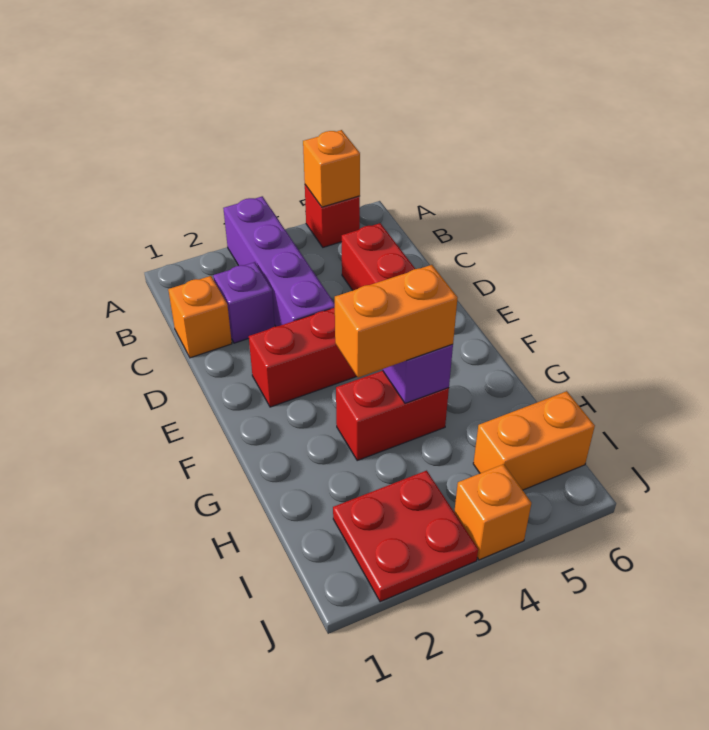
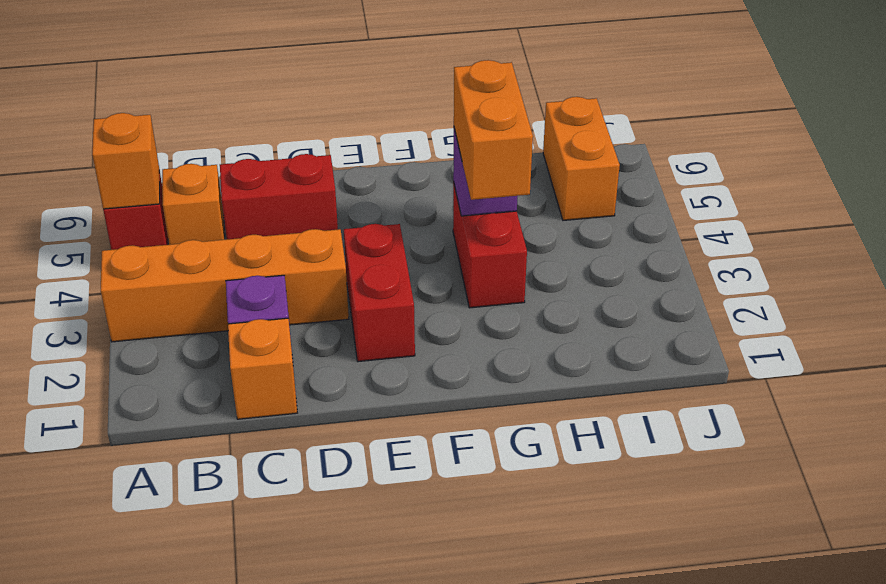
purple 1x4 brick [223,196,335,326] -> orange 1x4 brick [101,229,349,342]
red 2x2 plate [333,471,478,602] -> none
orange 1x1 brick [454,464,531,560] -> orange 1x1 brick moved to [162,164,225,245]

